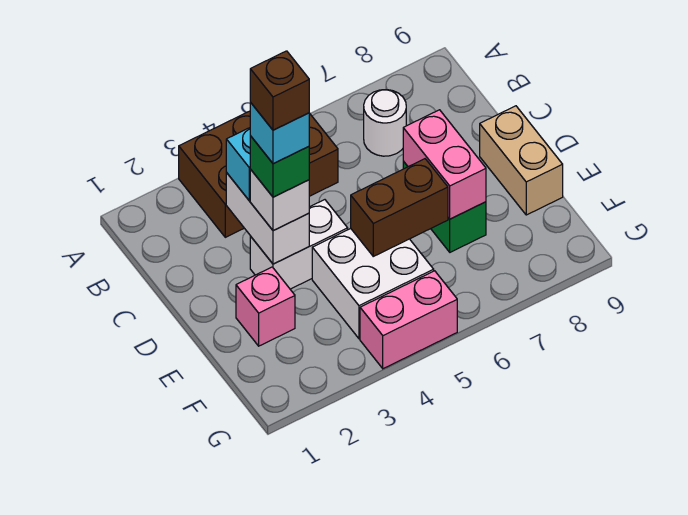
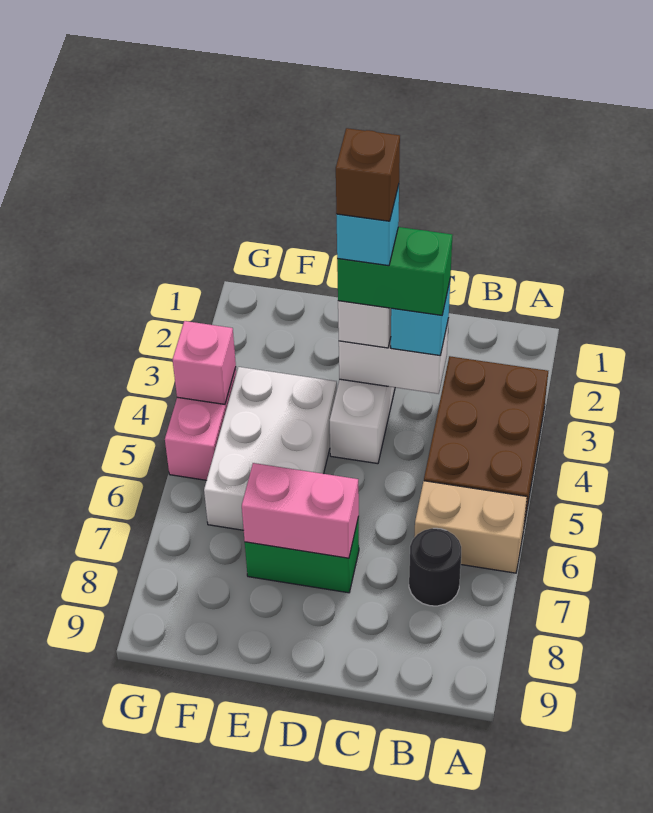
white 1x1 round brick [364,90,406,156] -> black 1x1 round brick [409,528,461,606]
green 1x1 brick [250,136,309,197] -> green 1x2 brick [337,227,452,315]
tan 1x2 brick [480,106,563,215] -> tan 1x2 brick moved to [414,481,527,573]
pink 1x1 brick [236,267,295,346] -> pink 1x1 brick moved to [173,321,236,404]
white 2x2 brick [312,229,434,339] -> white 2x3 brick [204,367,337,530]
brown 1x2 brick [351,159,448,256] -> none

